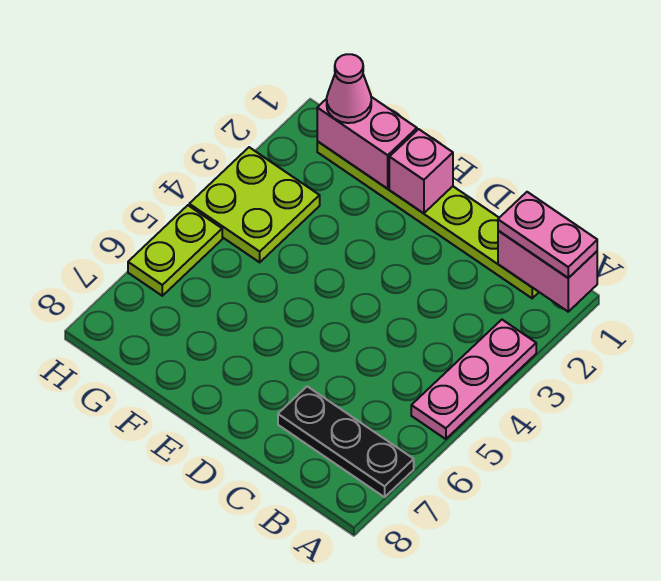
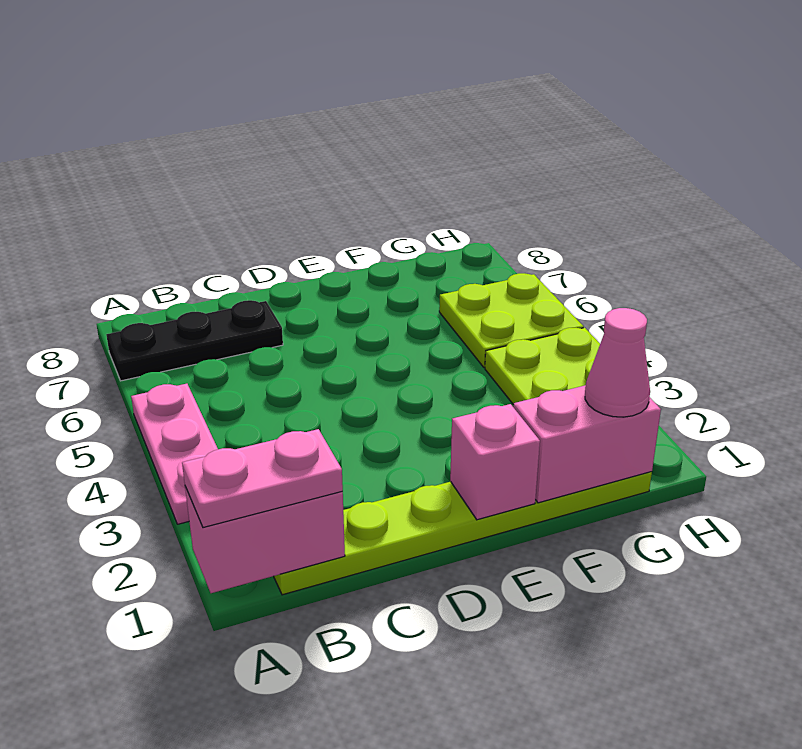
lime 1x2 plate [128,205,222,296] -> lime 2x2 plate [439,273,584,367]

